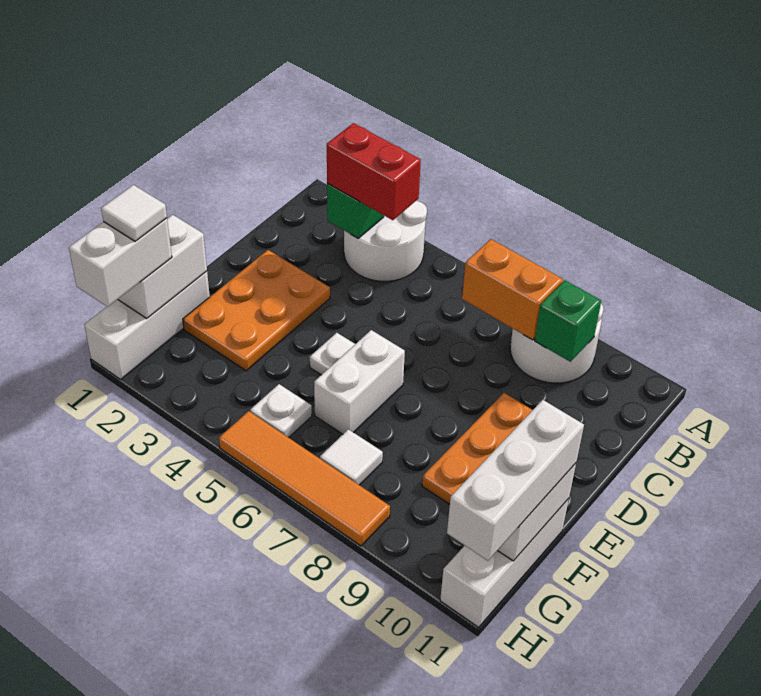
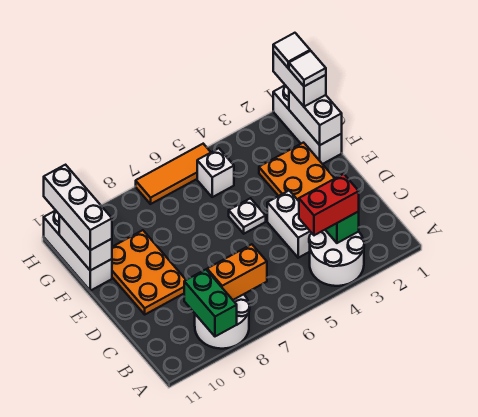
green 1x1 brick [535,280,601,362] -> green 1x2 brick [184,269,237,336]
white 1x2 brick [314,330,405,434] -> white 1x2 brick moved to [267,191,311,258]
white 1x1 plate [250,384,312,438] -> white 1x1 brick [197,148,234,197]
white 1x1 tile [320,429,383,485] -> white 1x1 tile moved to [273,33,310,68]
orange 1x4 tile [219,411,390,546] -> orange 1x3 tile [136,144,211,204]

